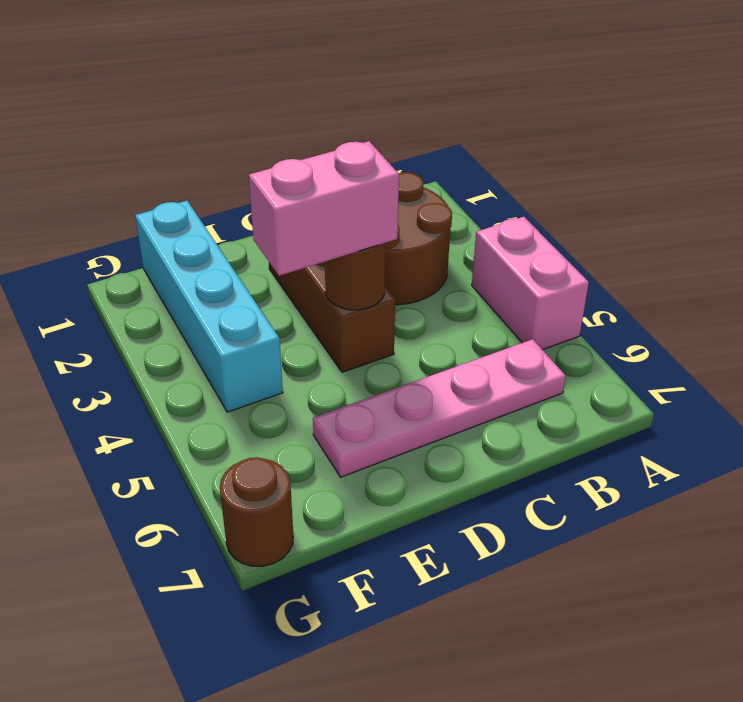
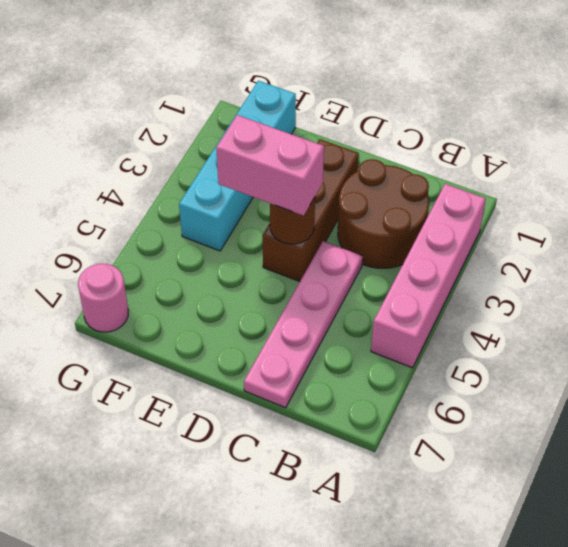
pink 1x2 brick [472,217,589,350] -> pink 1x4 brick [371,184,486,368]
pink 1x4 plate [313,339,566,477] -> pink 1x4 plate turned to [244,241,363,408]
brown 1x1 round brick [220,457,293,566] -> pink 1x1 round brick [78,264,128,332]

